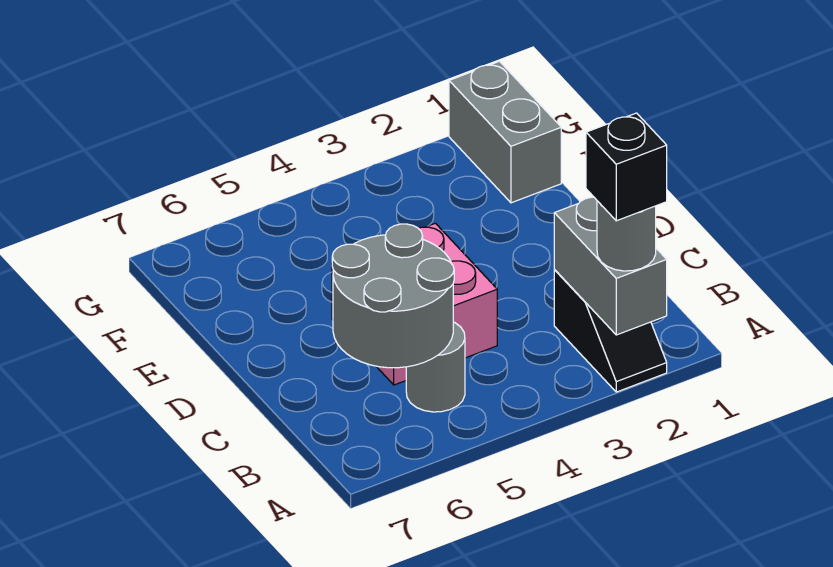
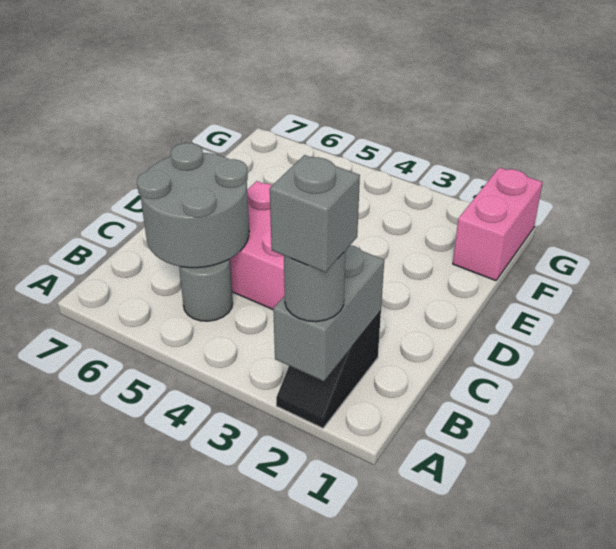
black 1x1 brick [586,113,667,221] -> grey 1x1 brick [270,155,360,272]
grey 1x2 brick [449,61,561,203] -> pink 1x2 brick [453,167,543,281]

